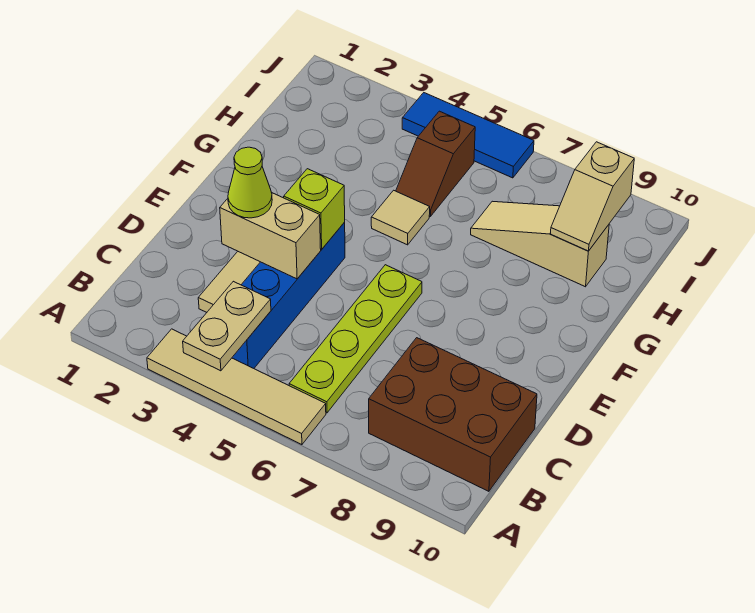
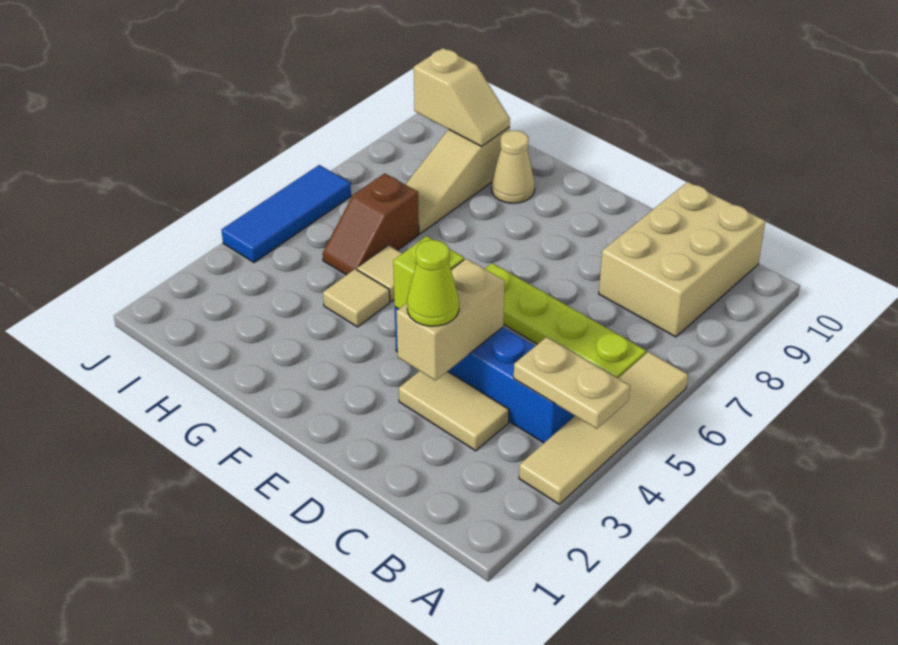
brown 2x3 brick [369,338,537,491] -> tan 2x3 brick [599,182,765,337]
none -> tan 1x1 tile [323,269,390,327]
none -> tan 1x1 cone [491,131,535,203]
brown 1x2 slope [396,111,475,217] -> brown 1x2 slope turned to [323,173,419,275]

